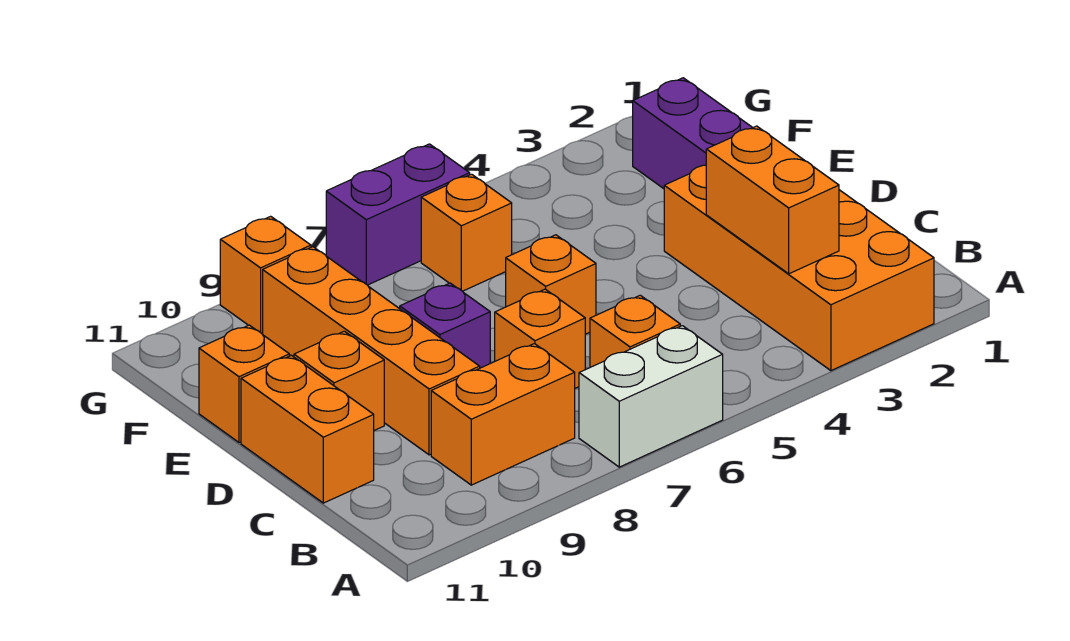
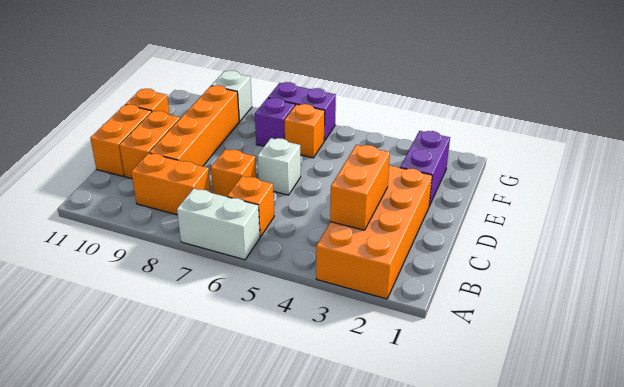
orange 1x1 brick [506,235,596,334] -> white 1x1 brick [258,138,301,195]
purple 1x1 brick [400,283,490,368] -> purple 1x1 brick moved to [255,98,295,146]
orange 1x1 brick [294,331,384,430] -> orange 1x2 brick [120,111,180,179]
orange 1x1 brick [220,216,311,333] -> white 1x1 brick [211,71,252,122]

